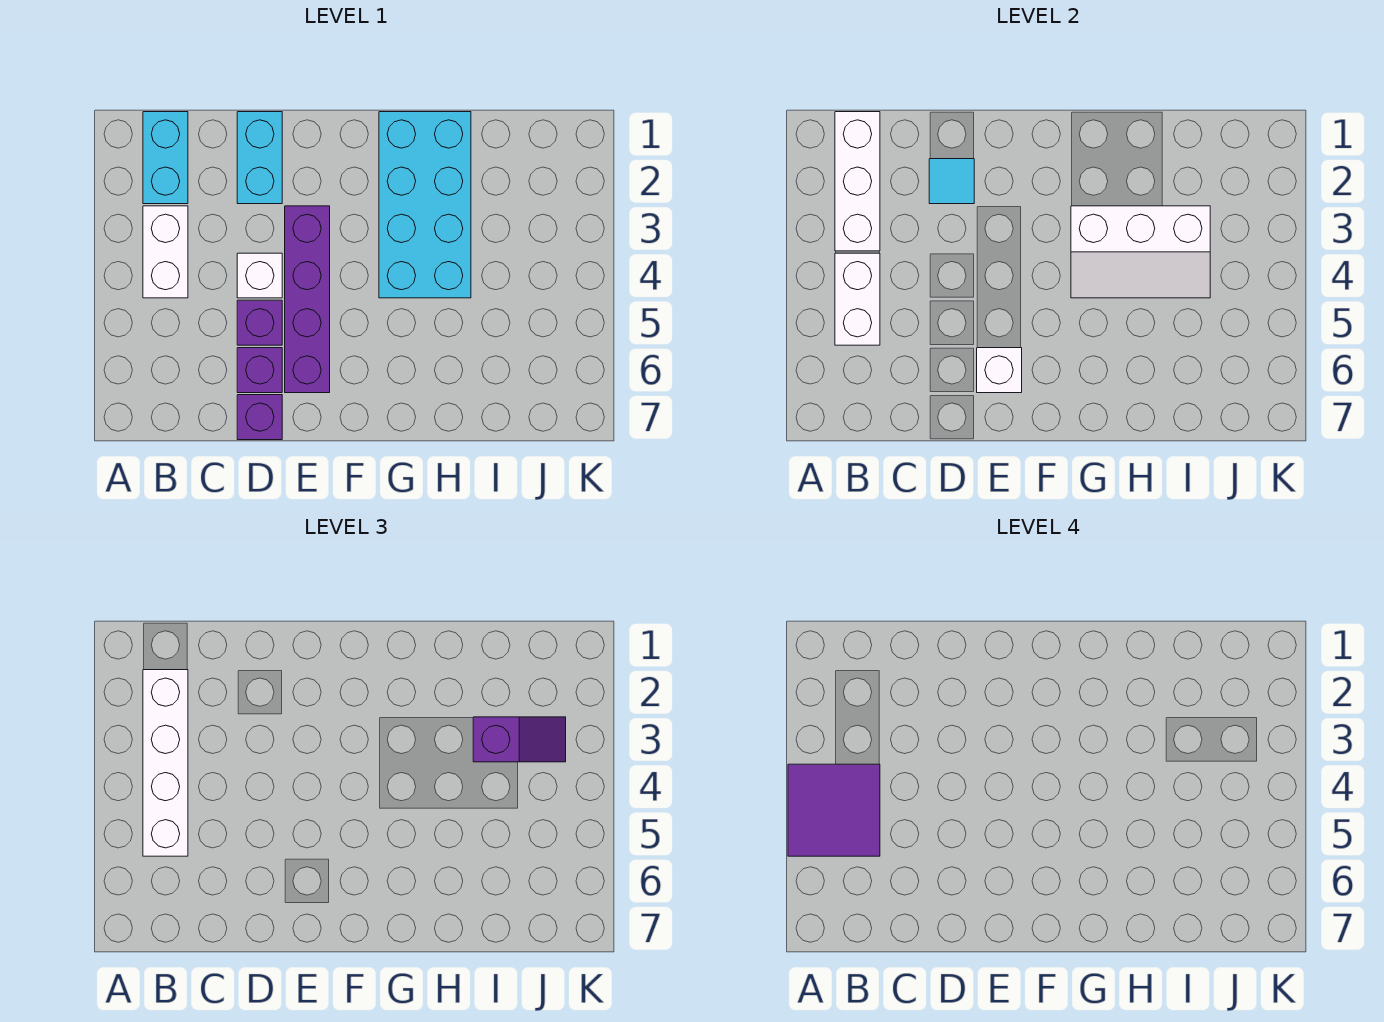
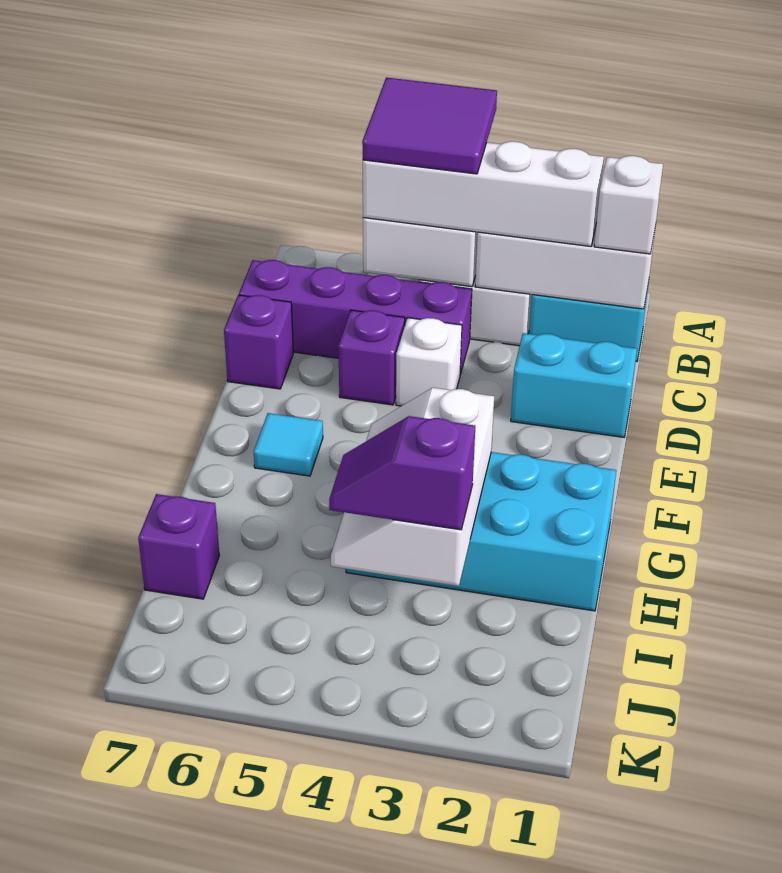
cyan 1x1 tile [929,159,974,204] -> cyan 1x1 tile moved to [254,413,323,476]
purple 1x1 brick [237,348,282,393] -> purple 1x1 brick moved to [138,494,219,599]
purple 1x4 brick [285,206,330,393] -> purple 1x4 brick moved to [239,260,472,375]
white 1x1 brick [977,348,1022,393] -> white 1x1 brick moved to [594,156,663,254]
purple 1x2 slope [473,717,566,762] -> purple 1x2 slope turned to [329,416,475,530]

